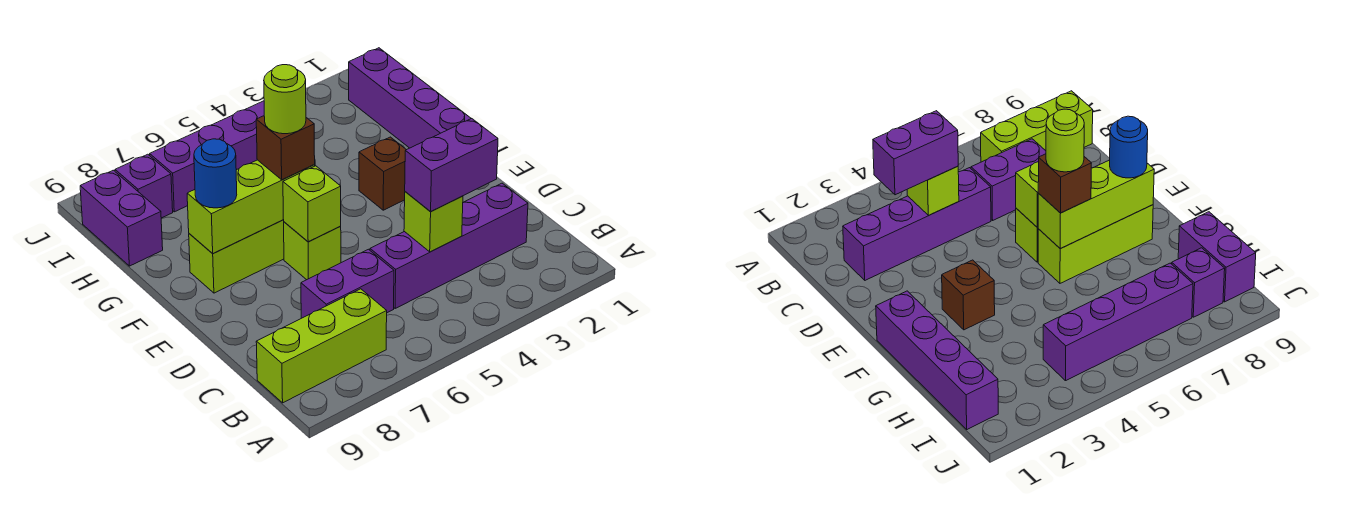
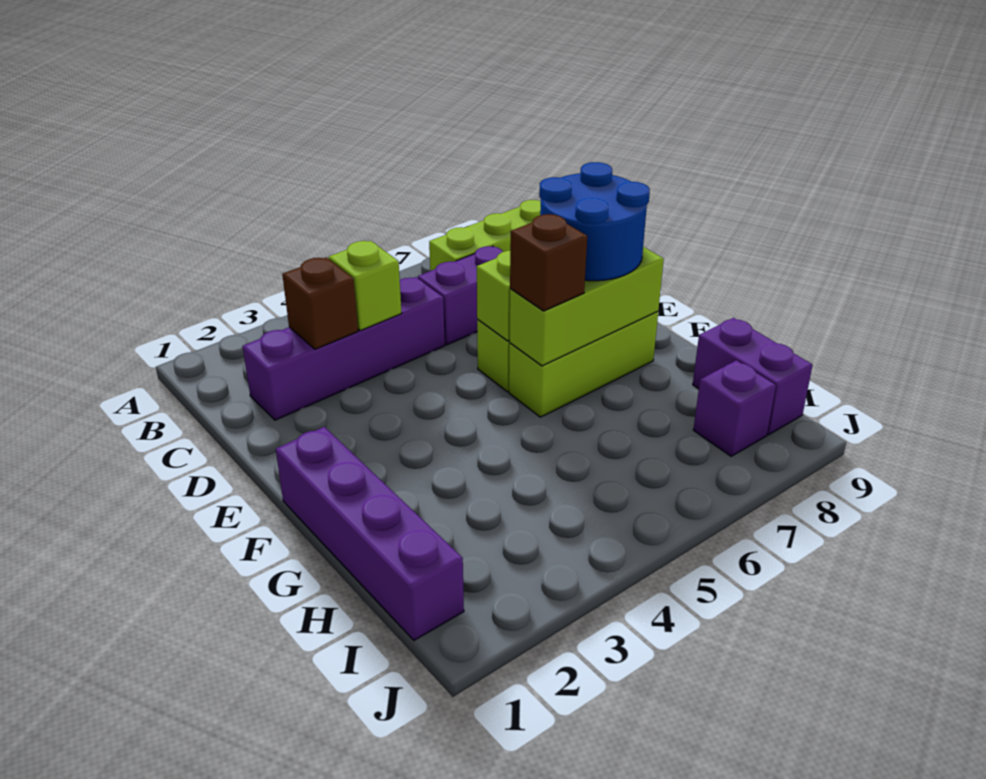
purple 1x2 brick [405,119,498,212] -> none
brown 1x1 brick [359,137,406,210] -> brown 1x1 brick moved to [282,257,358,349]
lime 1x1 round brick [264,65,306,134] -> none
blue 1x1 round brick [194,139,237,208] -> blue 2x2 round brick [539,162,650,281]
purple 1x4 brick [150,101,264,212] -> none

